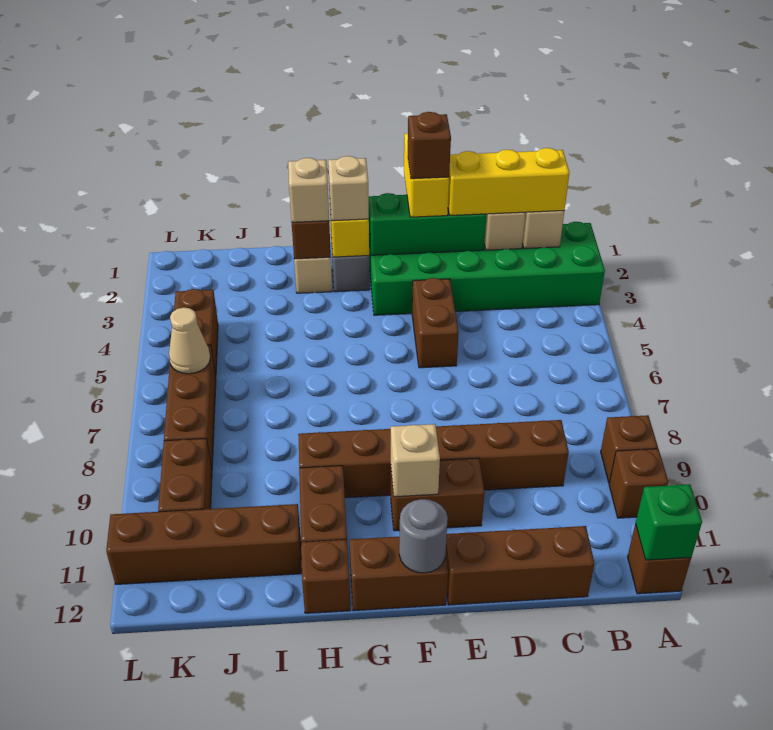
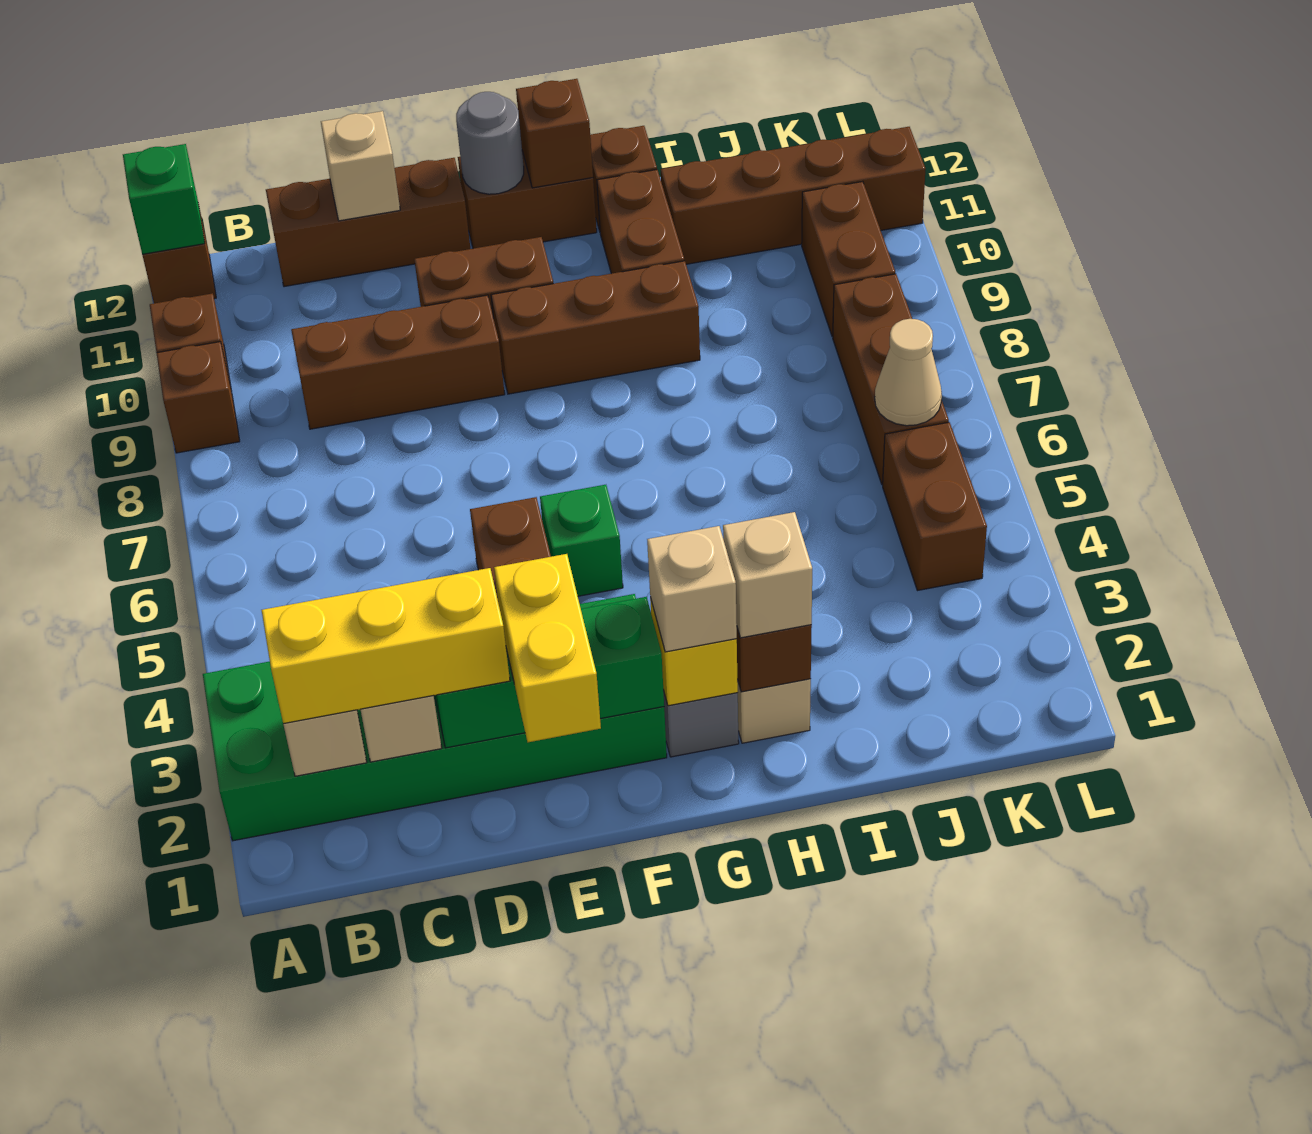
brown 1x1 brick [408,112,451,179] -> brown 1x1 brick moved to [516,79,593,188]
none -> green 1x1 brick [540,485,623,596]
tan 1x1 brick [391,424,440,497] -> tan 1x1 brick moved to [321,111,400,221]

